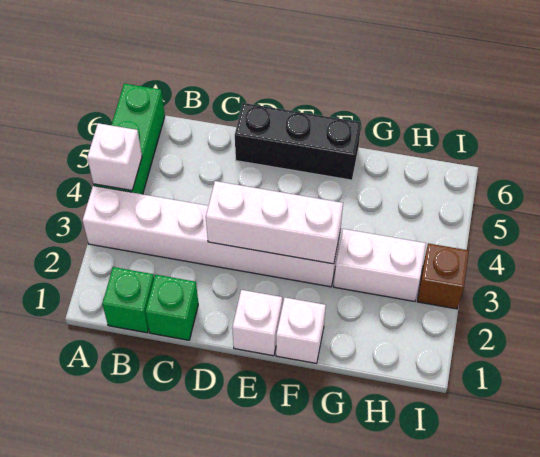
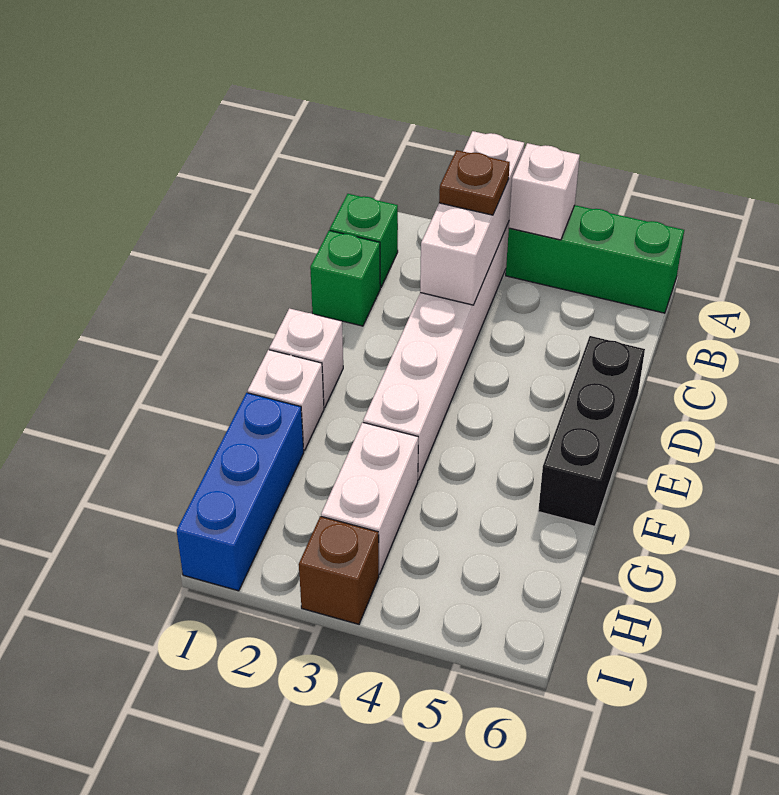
none -> brown 1x1 plate [439,150,510,215]
white 1x3 brick [206,181,343,264] -> white 1x3 brick moved to [420,131,524,305]
none -> blue 1x3 brick [177,393,304,591]

